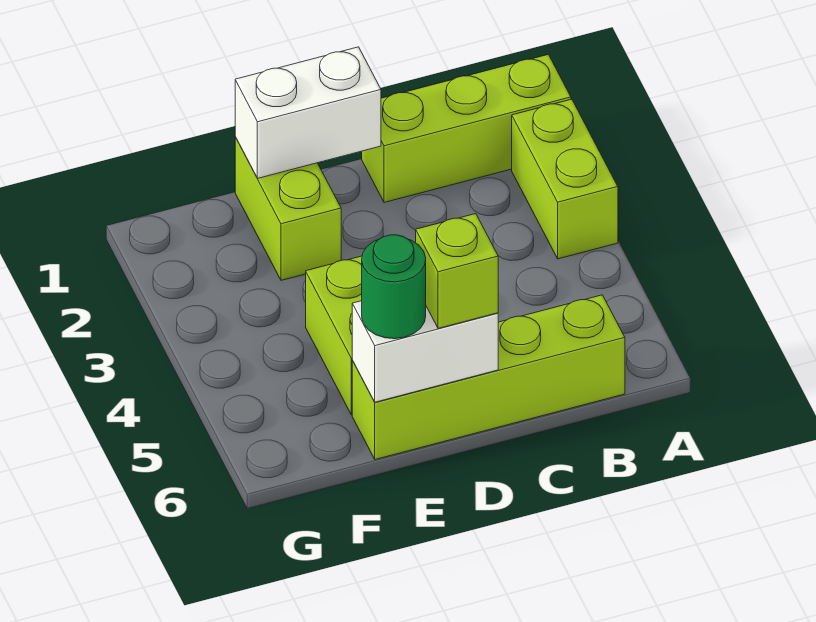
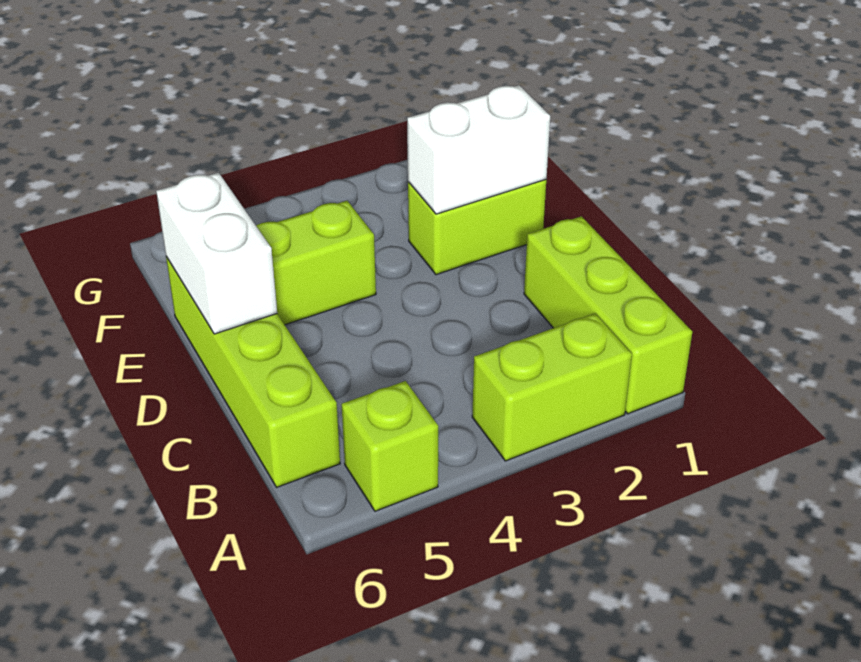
white 1x2 brick [235,47,381,178] -> white 1x2 brick turned to [407,85,550,214]
lime 1x1 brick [416,214,498,328] -> lime 1x1 brick moved to [341,381,438,511]
green 1x1 round brick [362,235,426,339] -> none

